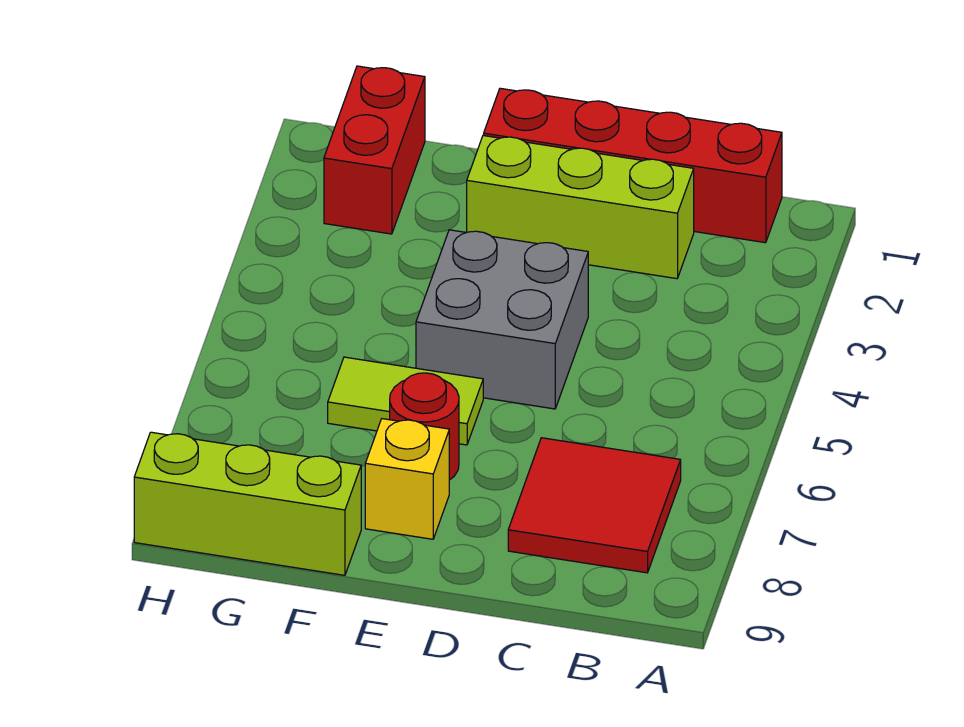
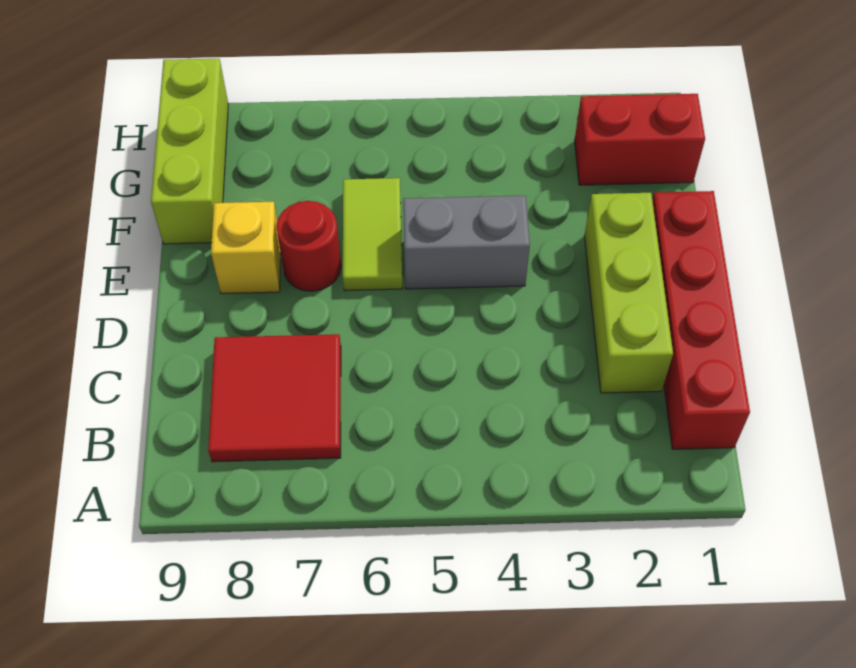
grey 2x2 brick [416,230,588,409] -> grey 1x2 brick [403,196,530,289]

